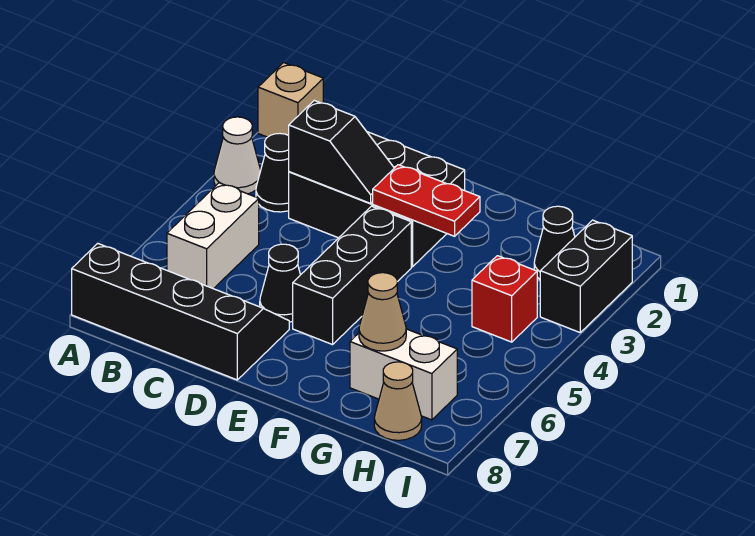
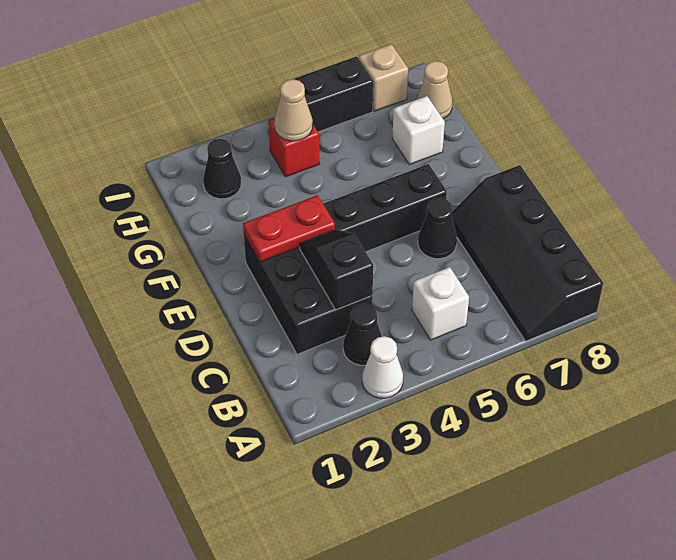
tan 1x1 brick [258,63,323,137] -> tan 1x1 brick moved to [358,44,408,111]
white 1x2 brick [167,183,259,289] -> white 1x1 brick [412,267,469,340]
red 1x2 plate [373,165,480,236] -> red 1x2 plate turned to [243,195,335,262]
white 1x2 brick [350,329,457,420] -> white 1x1 brick [392,96,445,165]
tan 1x1 cone [359,273,406,351] -> tan 1x1 cone moved to [274,79,313,141]
black 1x2 brick [540,220,632,332] -> black 1x2 brick moved to [291,56,373,132]

